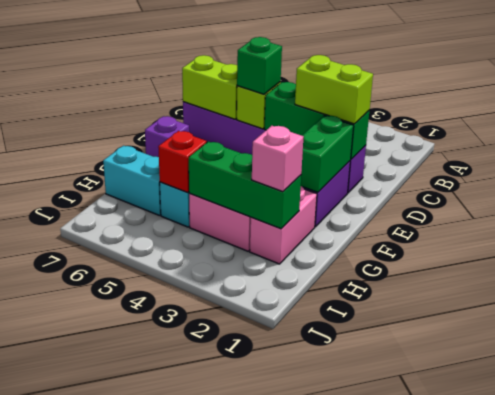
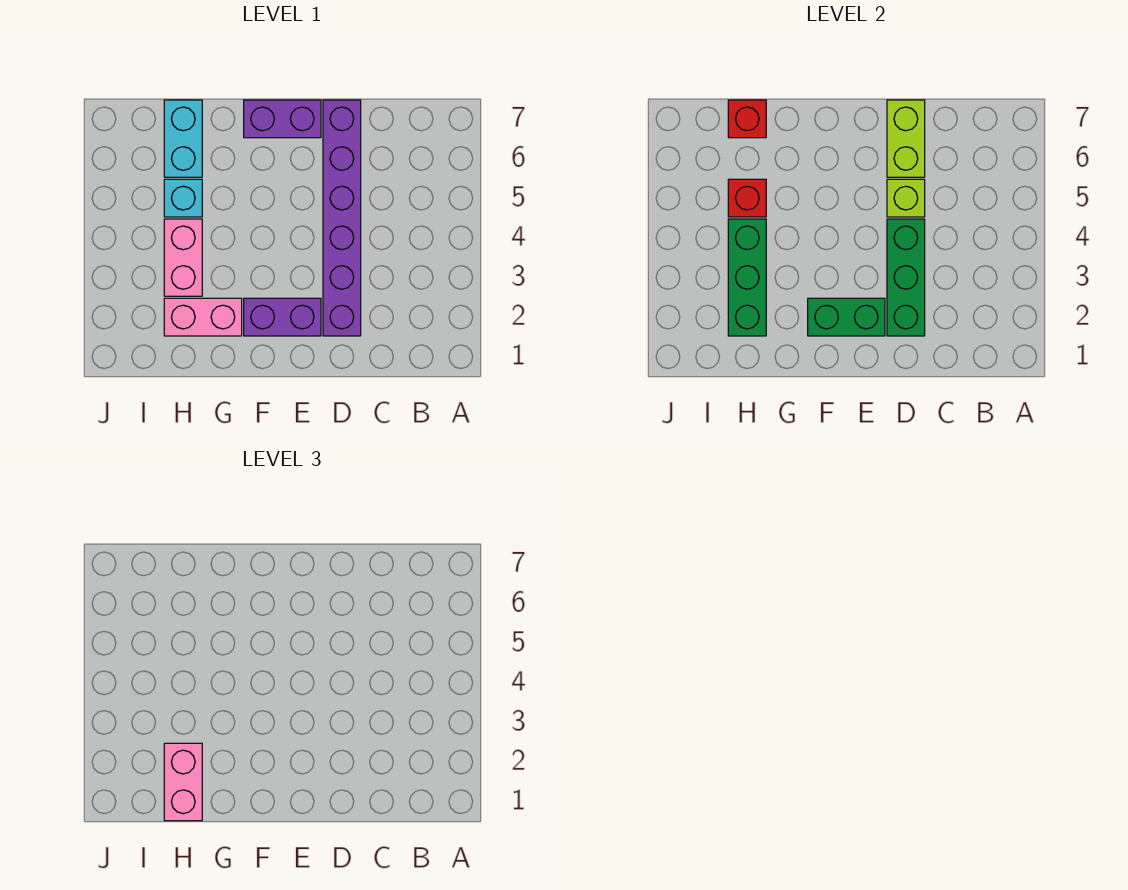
lime 1x2 brick [295,55,373,124] -> none
green 1x1 brick [237,37,282,94] -> none
purple 1x1 brick [145,116,189,157] -> purple 1x2 brick [244,100,321,138]
pink 1x1 brick [252,126,304,192] -> pink 1x2 brick [164,743,202,821]
none -> red 1x1 brick [728,100,766,138]

